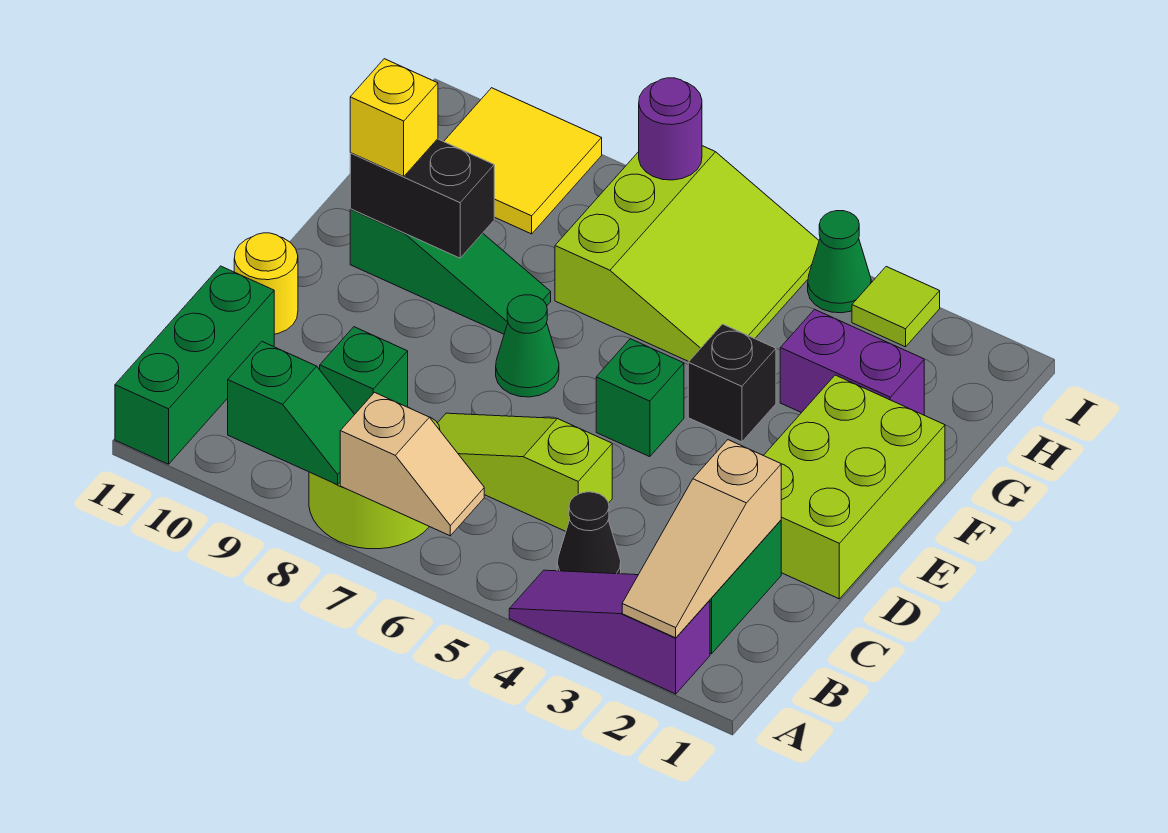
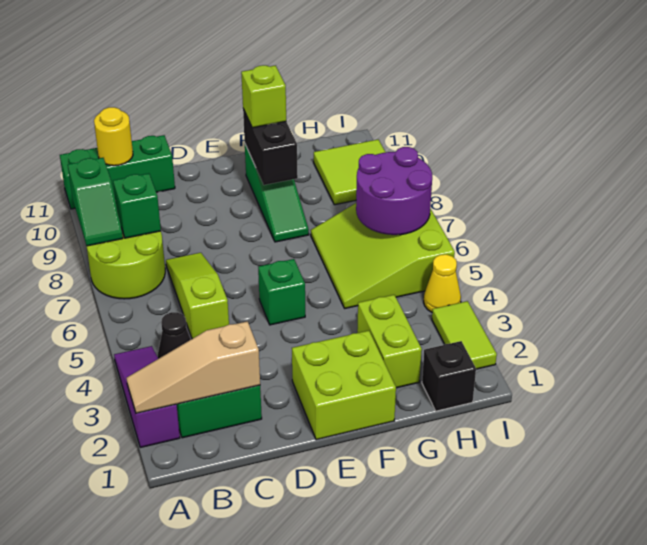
tan 1x2 slope [340,392,484,536] -> none
lime 2x3 brick [763,375,945,599] -> lime 2x2 brick [292,331,396,440]
yellow 1x1 round brick [234,233,298,334] -> yellow 1x1 round brick moved to [94,107,133,166]
green 1x1 cone [496,295,559,397] -> none
black 1x1 brick [688,324,776,442] -> black 1x1 brick moved to [422,341,476,411]
yellow 1x1 brick [350,59,438,176] -> lime 1x1 brick [241,65,286,128]
purple 1x2 brick [780,309,924,415] -> lime 1x2 brick [357,295,422,388]
lime 3x3 slope [555,146,819,362] -> lime 3x3 slope turned to [311,203,455,308]
yellow 2x2 tile [444,88,602,234] -> lime 2x2 tile [314,140,386,205]
lime 1x1 tile [852,267,940,347] -> lime 1x2 tile [432,301,497,369]
green 1x1 cone [808,211,871,313] -> yellow 1x1 cone [424,254,461,312]
purple 1x1 round brick [639,78,702,180] -> purple 2x2 round brick [356,147,432,235]

